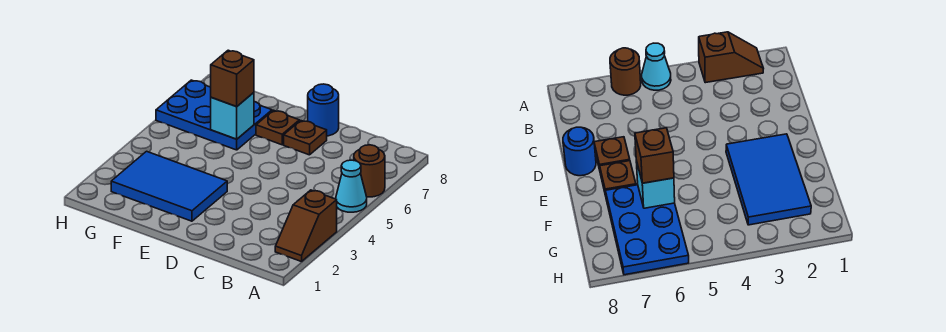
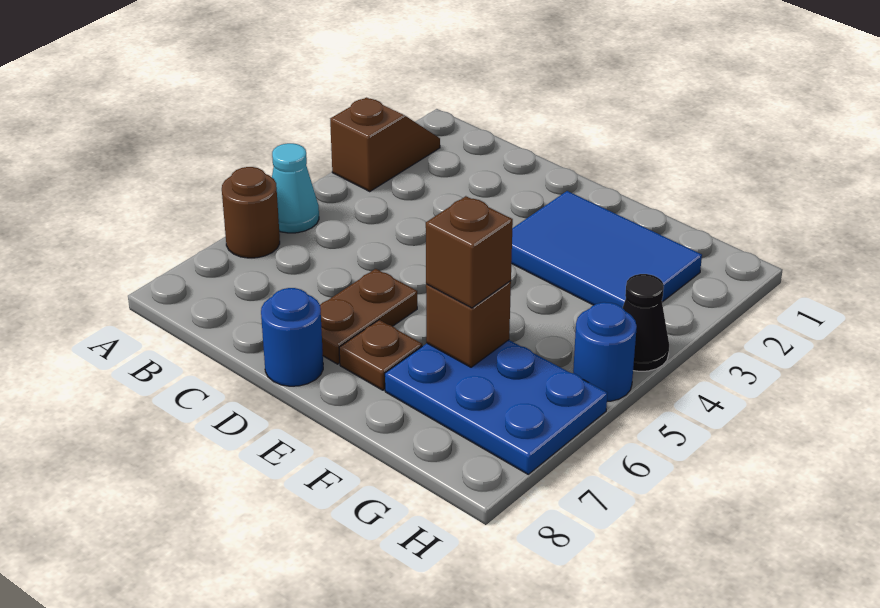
brown 1x1 plate [284,121,327,155] -> brown 1x2 plate [320,269,417,364]
cyan 1x1 brick [211,93,254,139] -> brown 1x1 brick [426,281,511,367]
none -> black 1x1 cone [623,274,669,371]
none -> blue 1x1 round brick [573,302,637,401]

